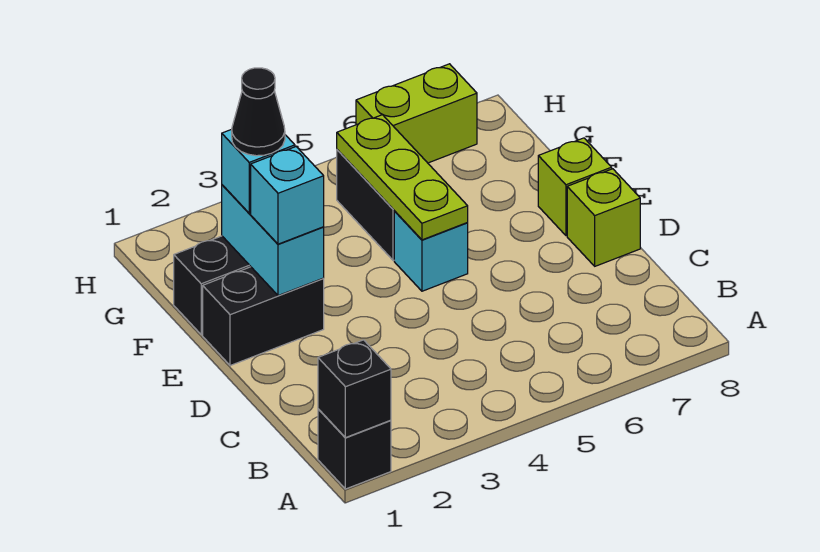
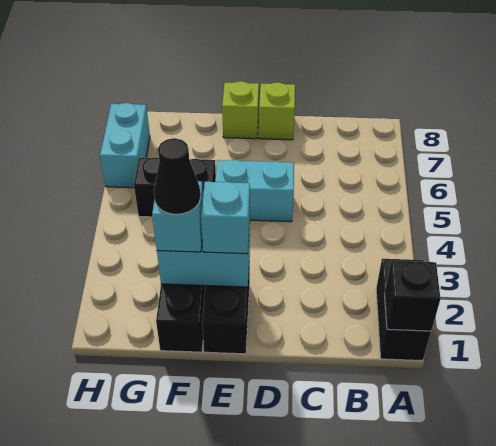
black 1x1 brick [318,409,391,489] -> black 1x2 brick [376,259,431,361]
cyan 1x1 brick [394,212,468,291] -> cyan 1x2 brick [215,160,294,222]
lime 1x3 plate [337,115,468,240] -> none
lime 1x2 brick [356,64,477,163] -> cyan 1x2 brick [100,103,150,188]

